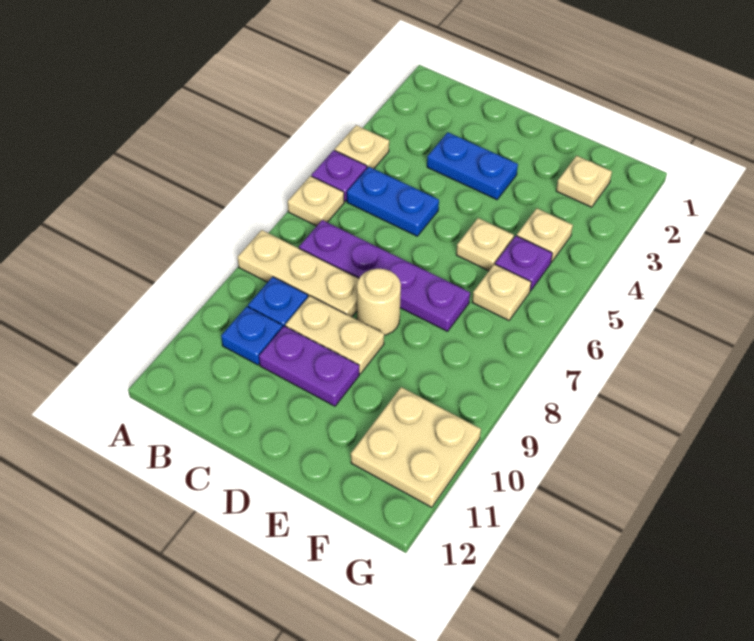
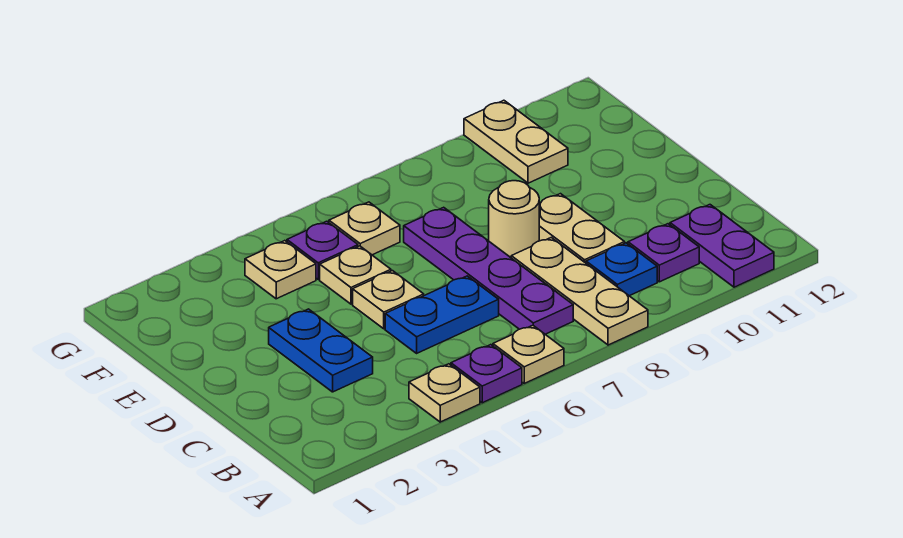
blue 1x2 plate [347,167,439,236] -> blue 1x2 plate turned to [385,276,499,353]
blue 1x1 plate [221,306,282,365] -> purple 1x1 plate [628,224,699,282]
purple 1x2 plate [259,326,359,406] -> purple 1x2 plate moved to [670,205,774,287]
tan 1x1 plate [556,156,612,207] -> tan 1x1 plate moved to [353,271,424,329]
tan 2x2 plate [351,387,481,507] -> tan 1x2 plate [464,100,568,183]

